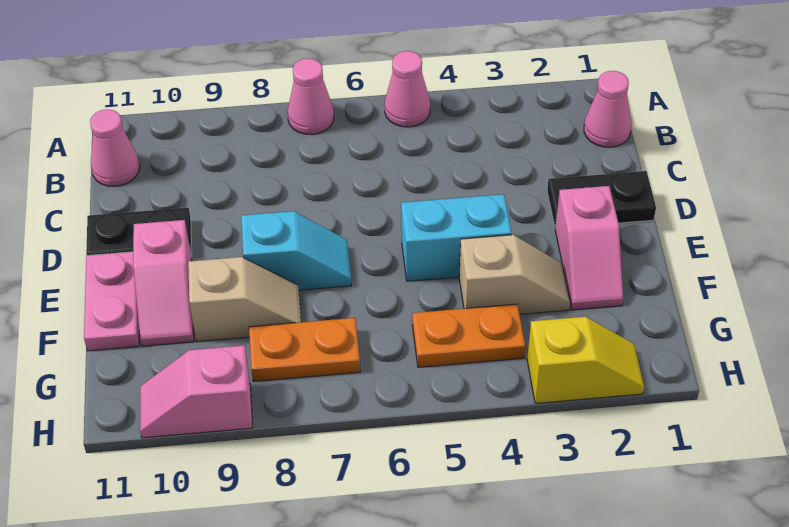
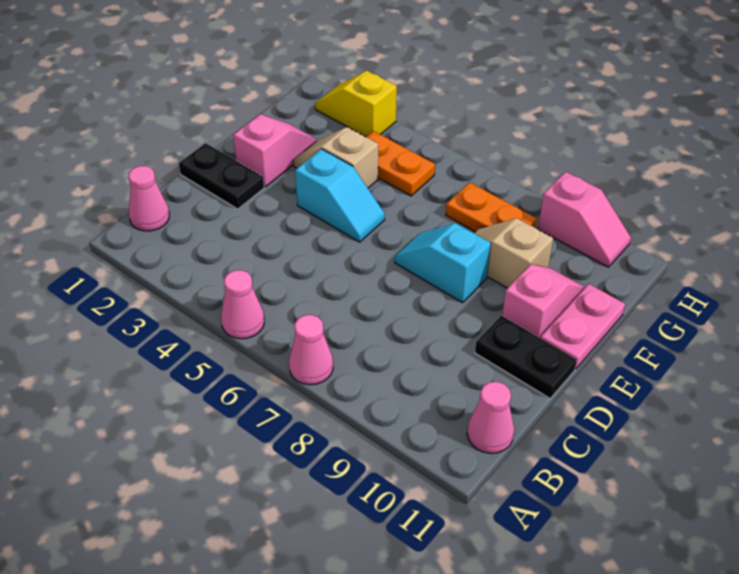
cyan 1x2 brick [401,194,512,281] -> cyan 1x2 slope [295,149,385,242]

